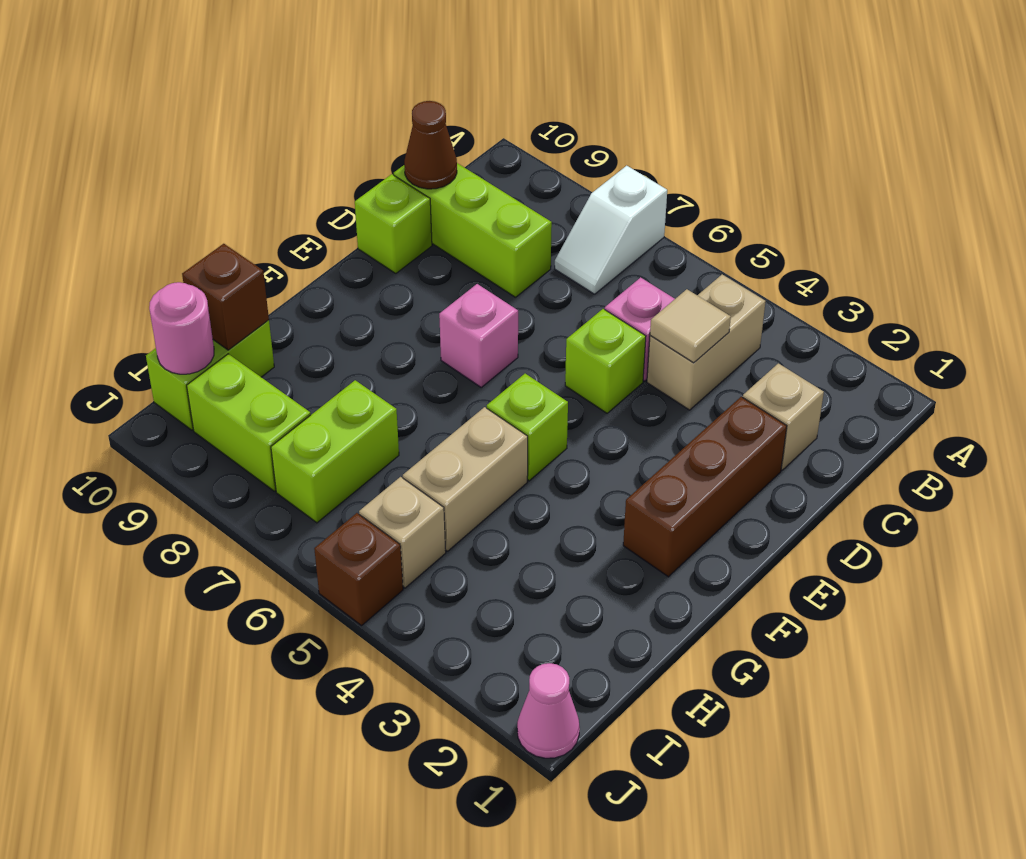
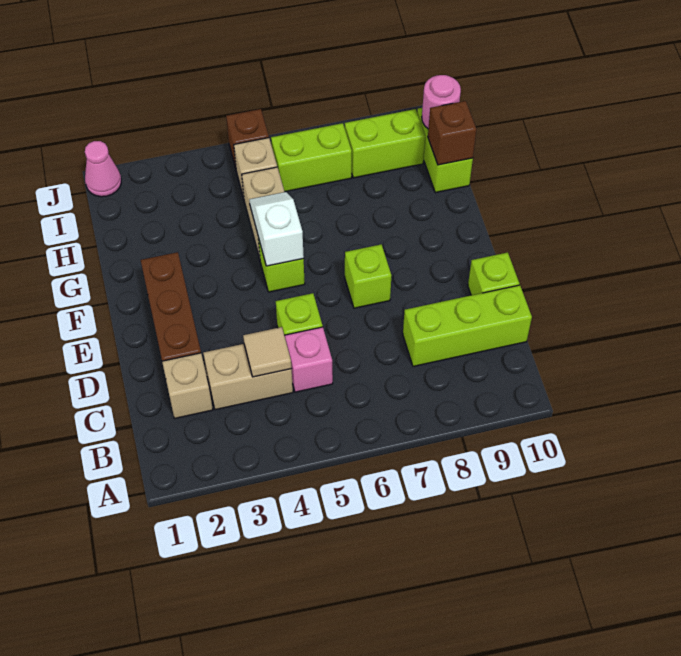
white 1x2 slope [555,166,667,294] -> white 1x2 slope moved to [249,192,304,266]
tan 1x2 brick [647,274,766,410] -> tan 1x2 brick turned to [203,344,293,410]
brown 1x1 cone [404,101,457,189] -> none
pink 1x1 brick [439,284,518,387] -> lime 1x1 brick [345,244,391,308]
lime 1x2 brick [271,380,399,523] -> lime 1x2 brick turned to [271,123,352,192]

